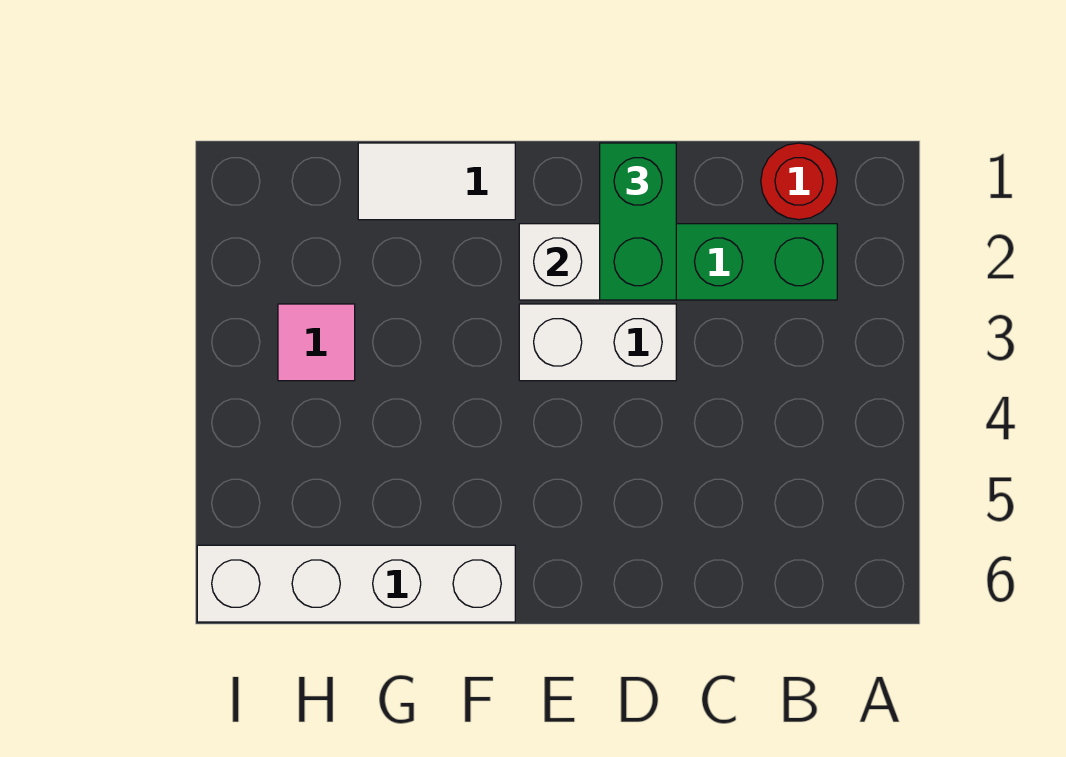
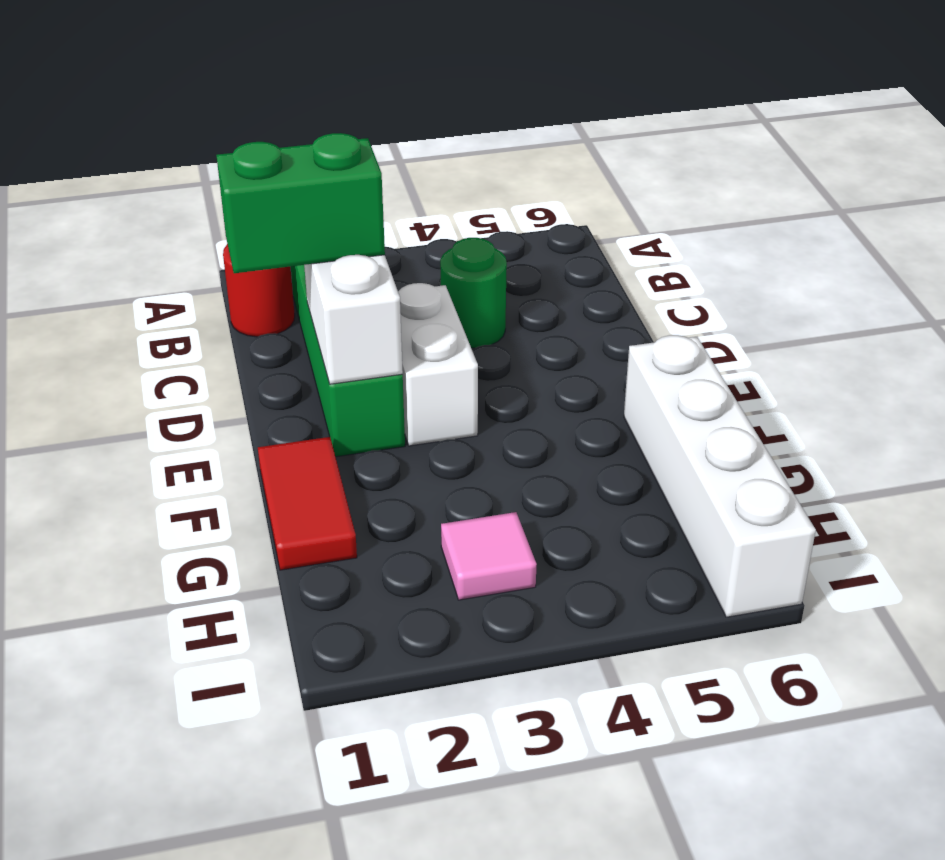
none -> green 1x1 round brick [440,238,507,348]
white 1x2 tile [358,143,515,220] -> red 1x2 tile [258,437,357,570]

